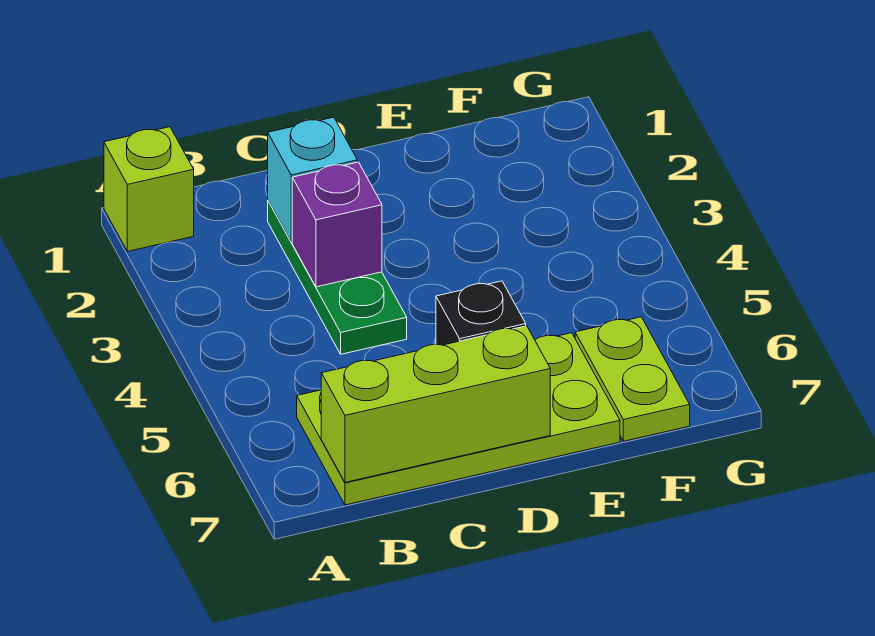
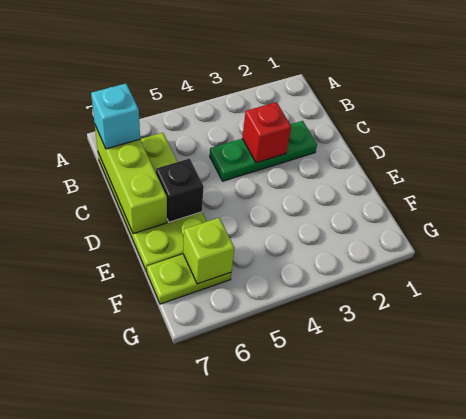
lime 1x1 brick [104,127,194,251] -> lime 1x1 brick moved to [183,218,235,284]
cyan 1x1 brick [268,117,357,242] -> cyan 1x1 brick moved to [91,84,140,149]
purple 1x1 brick [292,162,382,287] -> red 1x1 brick [242,102,291,163]

